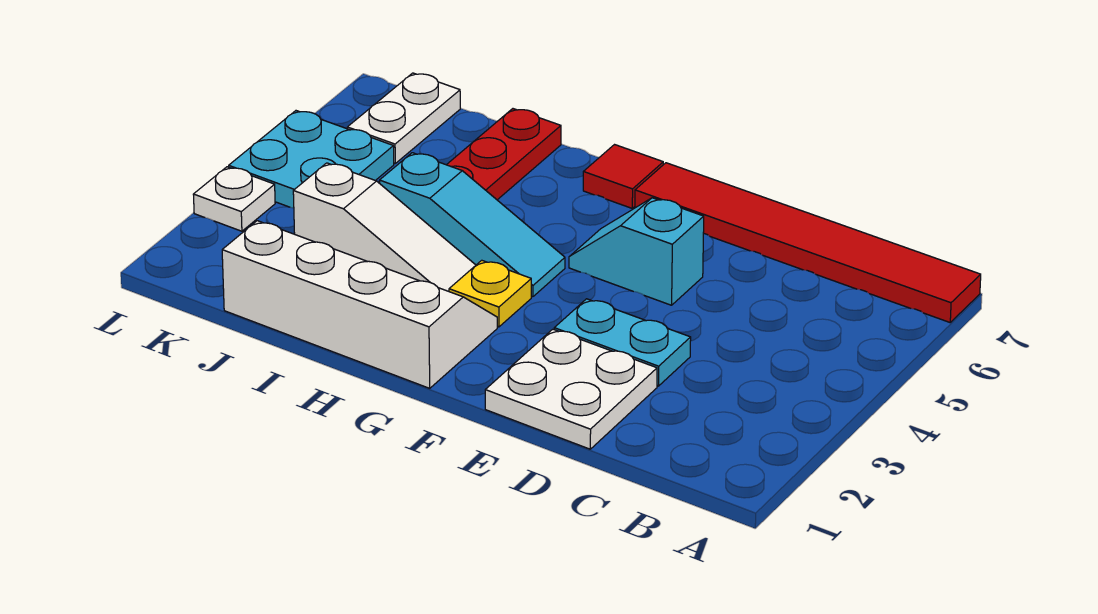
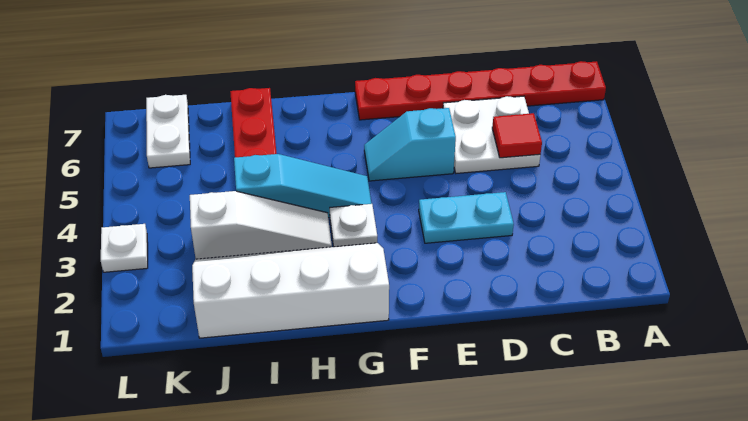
red 1x6 tile [635,163,981,322] -> red 1x6 plate [355,61,606,120]
white 2x2 plate [485,329,657,449] -> white 2x2 plate moved to [443,96,540,173]
yellow 1x1 plate [449,260,531,327] -> white 1x1 plate [330,204,377,247]
red 1x1 tile [583,145,663,208] -> red 1x1 tile moved to [492,113,542,158]
cyan 2x2 plate [229,111,394,208] -> none

